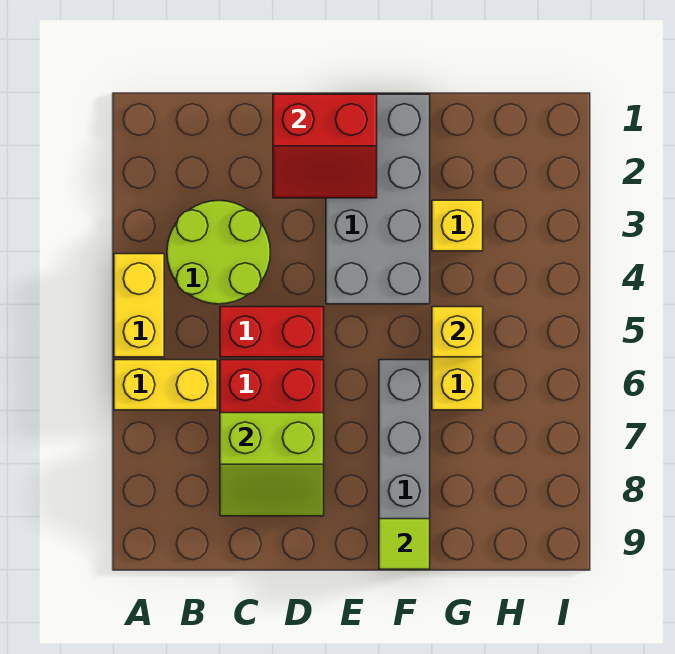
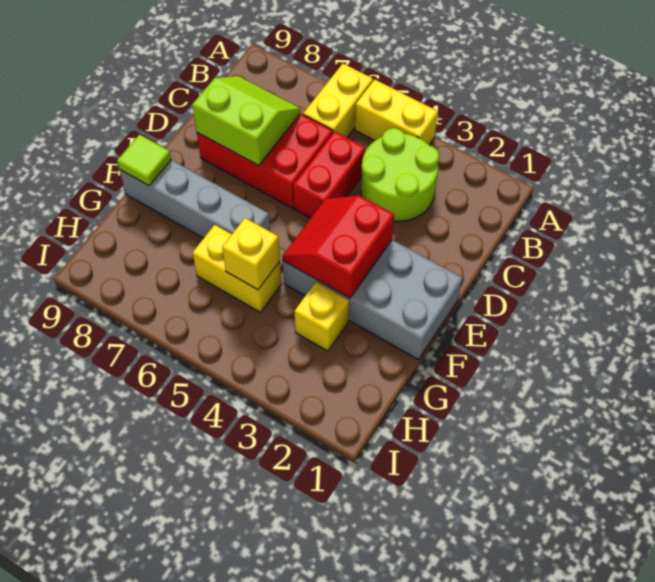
lime 2x2 slope [220,413,324,516] -> lime 2x2 slope turned to [192,76,301,166]
red 2x2 slope [273,94,377,198] -> red 2x2 slope moved to [282,196,394,298]

